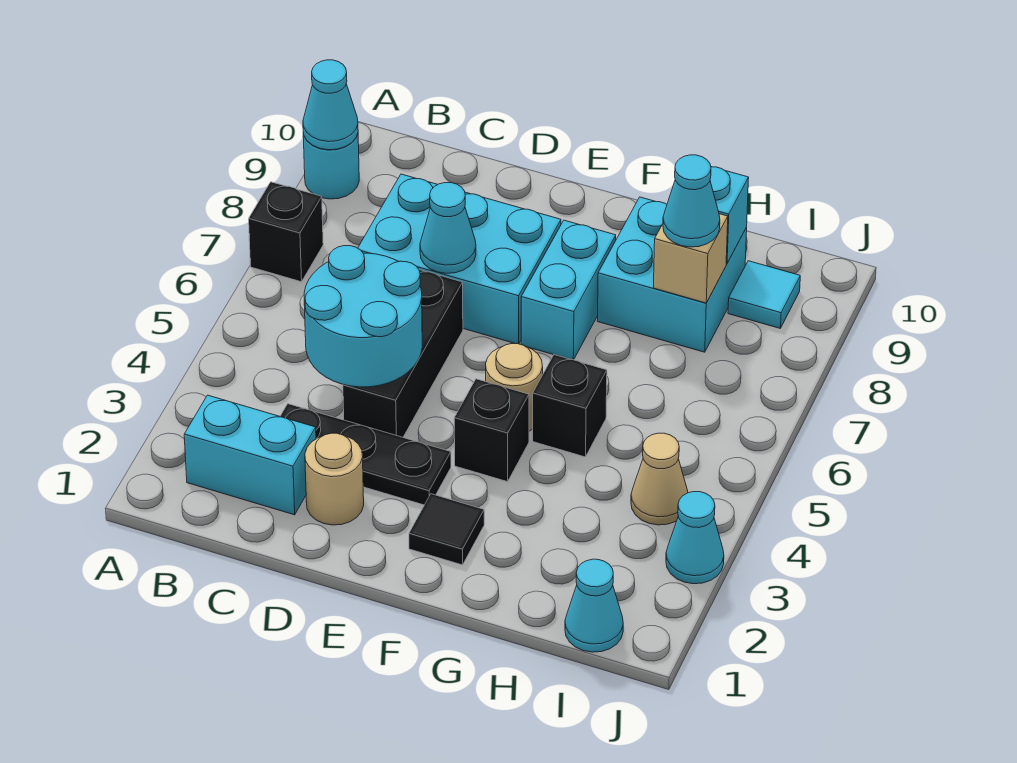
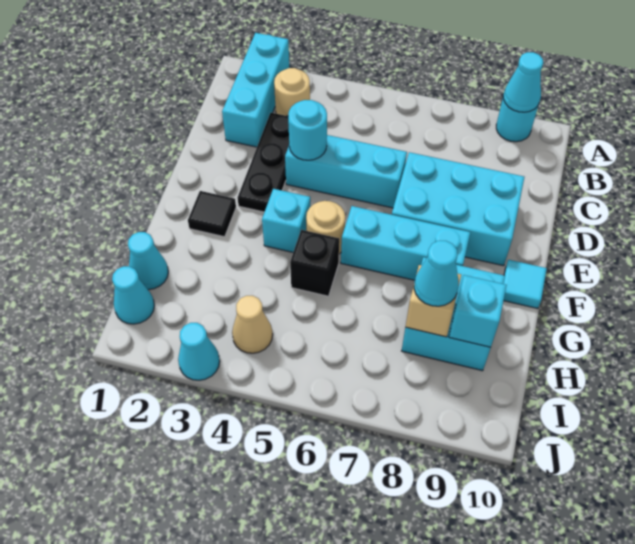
black 1x1 brick [249,182,323,282] -> none
cyan 1x2 brick [184,395,316,515] -> cyan 1x3 brick [222,33,289,147]
cyan 2x2 round brick [304,246,422,387] -> cyan 1x1 round brick [288,100,327,160]
cyan 2x3 brick [358,174,561,344] -> cyan 2x3 brick turned to [392,152,524,266]
tan 1x1 round brick [305,433,364,525] -> tan 1x1 round brick moved to [274,68,310,116]
black 1x3 brick [343,270,463,437] -> cyan 1x3 brick [285,135,407,208]
cyan 1x1 cone [420,183,476,273] -> cyan 1x1 cone moved to [128,232,168,290]
black 1x1 brick [454,379,529,482] -> cyan 1x1 brick [262,189,310,252]
cyan 1x2 brick [521,220,616,360] -> cyan 1x3 brick [341,206,470,280]
cyan 1x1 tile [728,261,800,328] -> cyan 1x1 tile moved to [503,260,547,309]

